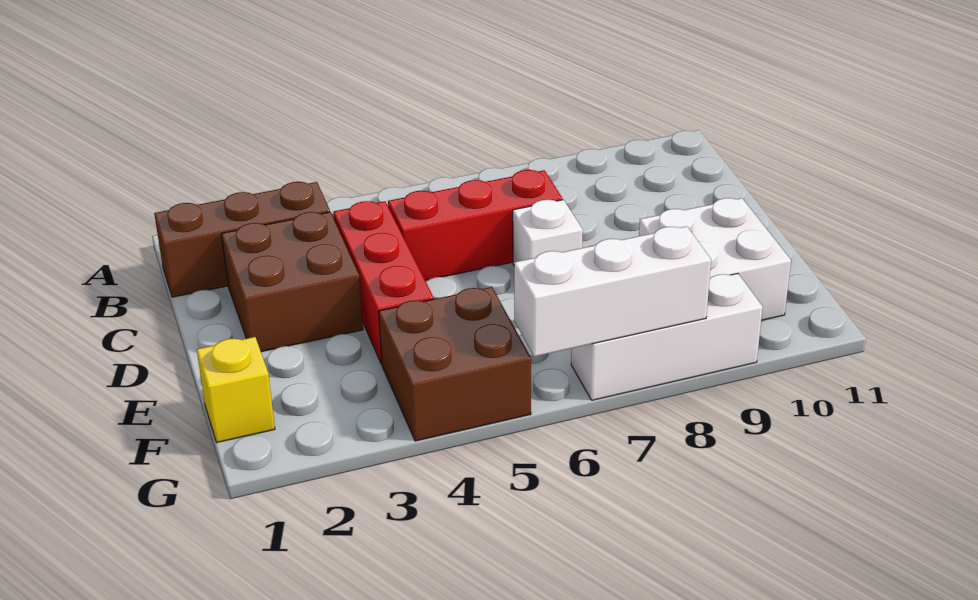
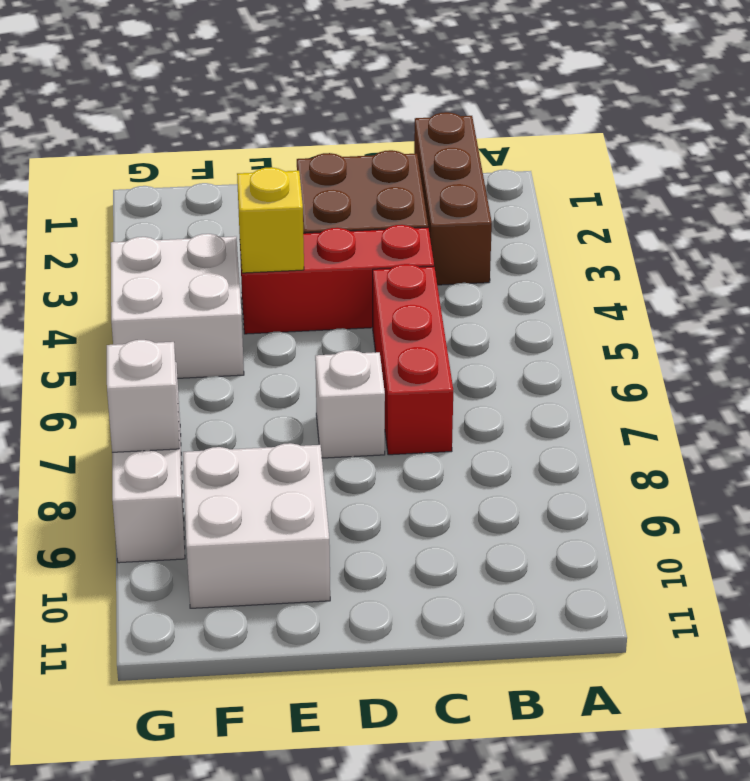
yellow 1x1 brick [197,337,275,442] -> yellow 1x1 brick moved to [237,167,304,273]
brown 2x2 brick [379,287,531,441] -> white 2x2 brick [111,234,244,378]
white 1x3 brick [514,226,711,357] -> white 1x1 brick [107,340,179,452]

